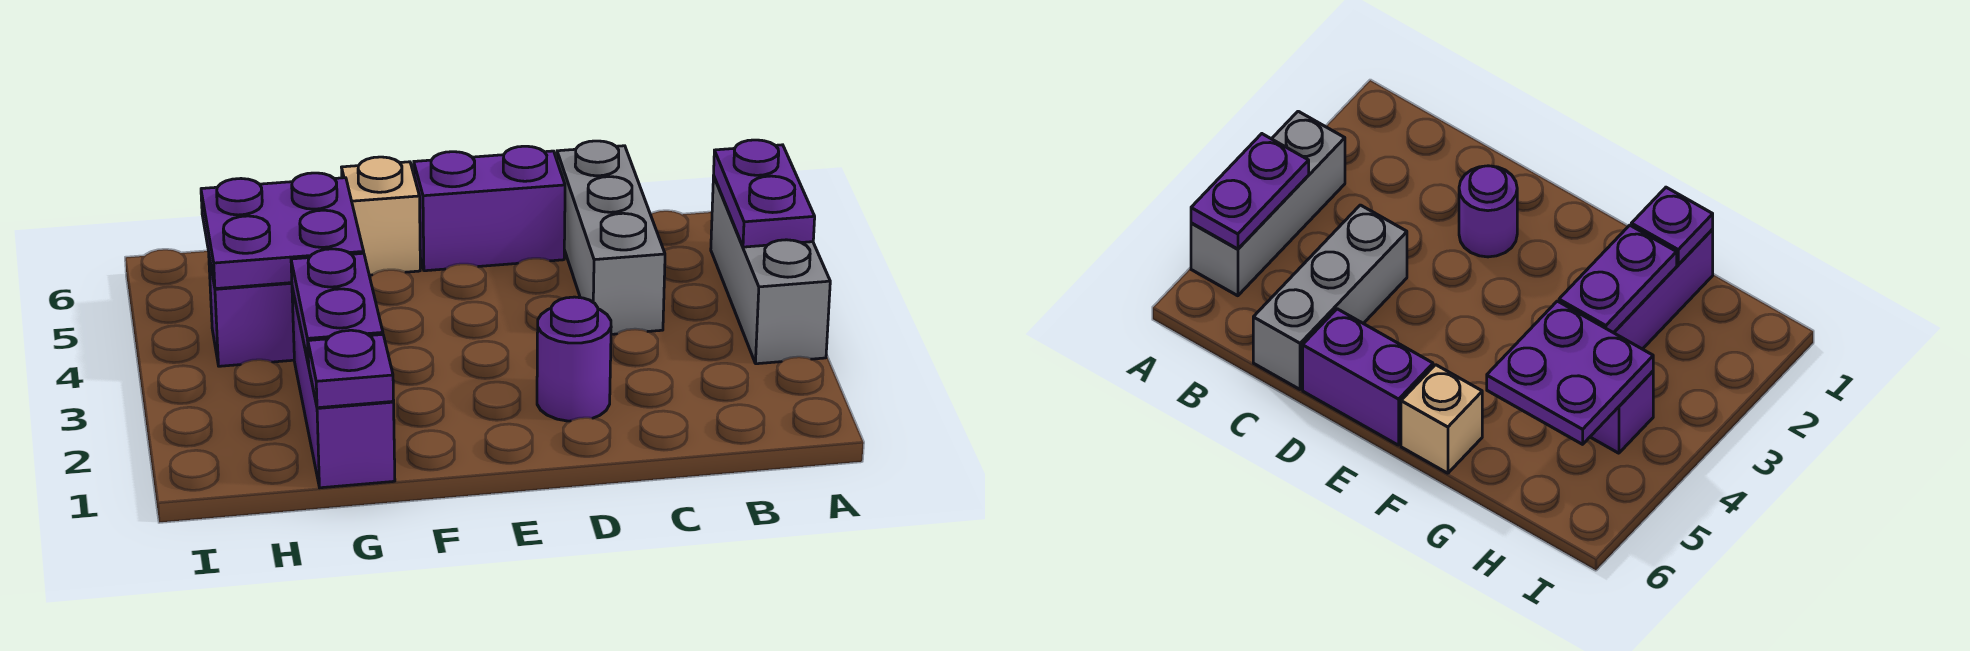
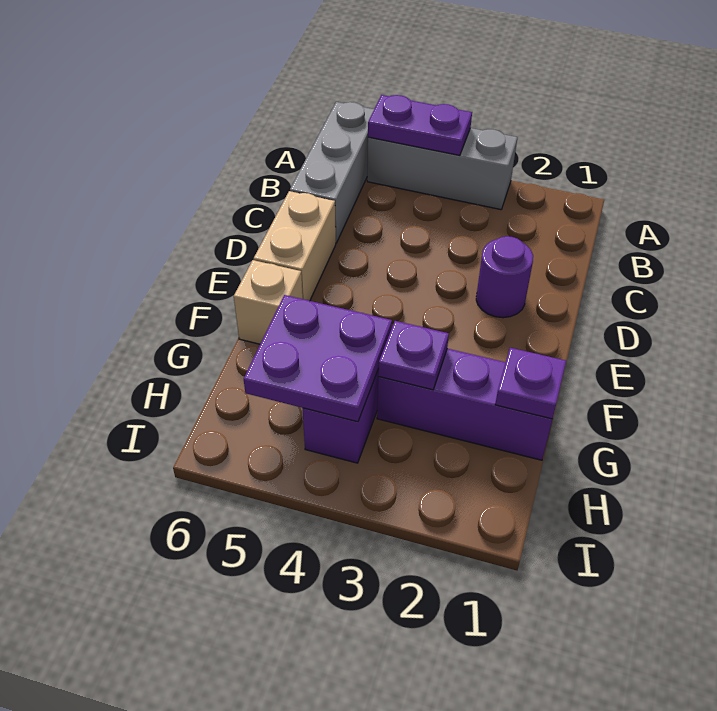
grey 1x3 brick [557,141,665,334] -> grey 1x3 brick turned to [290,102,374,243]
purple 1x2 brick [414,146,565,271] -> tan 1x2 brick [254,191,336,301]
purple 1x2 plate [291,249,383,364] -> purple 1x1 plate [378,321,449,390]

